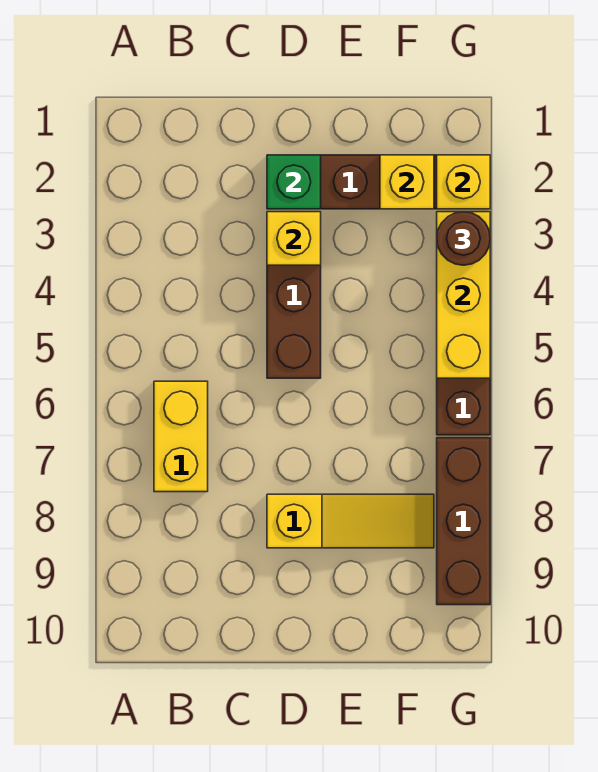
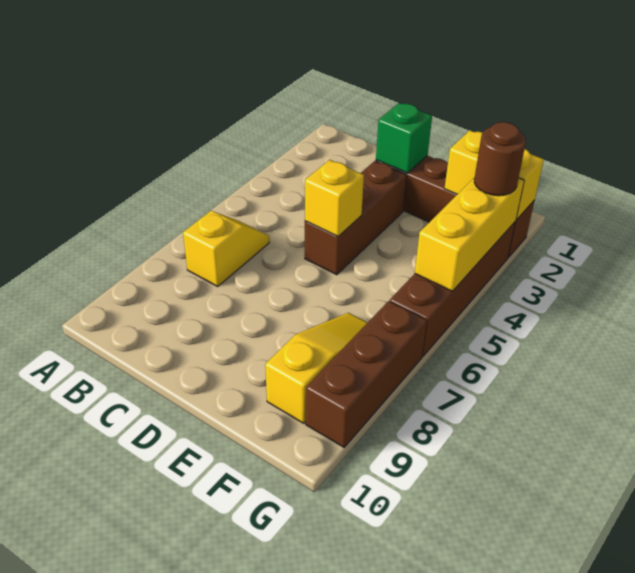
yellow 1x2 brick [154,381,208,492] -> yellow 1x2 slope [183,211,269,286]
yellow 1x1 brick [267,212,321,265] -> yellow 1x1 brick moved to [305,160,364,237]
yellow 1x3 slope [267,494,434,548] -> yellow 1x3 slope turned to [265,313,367,423]

